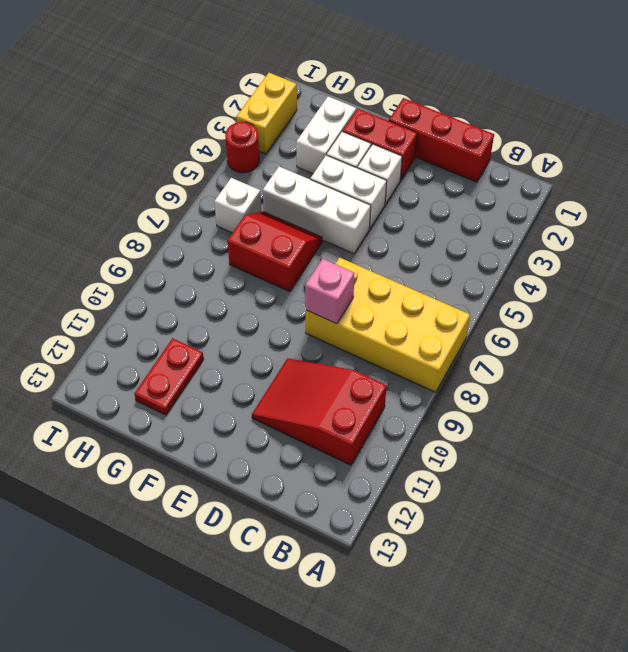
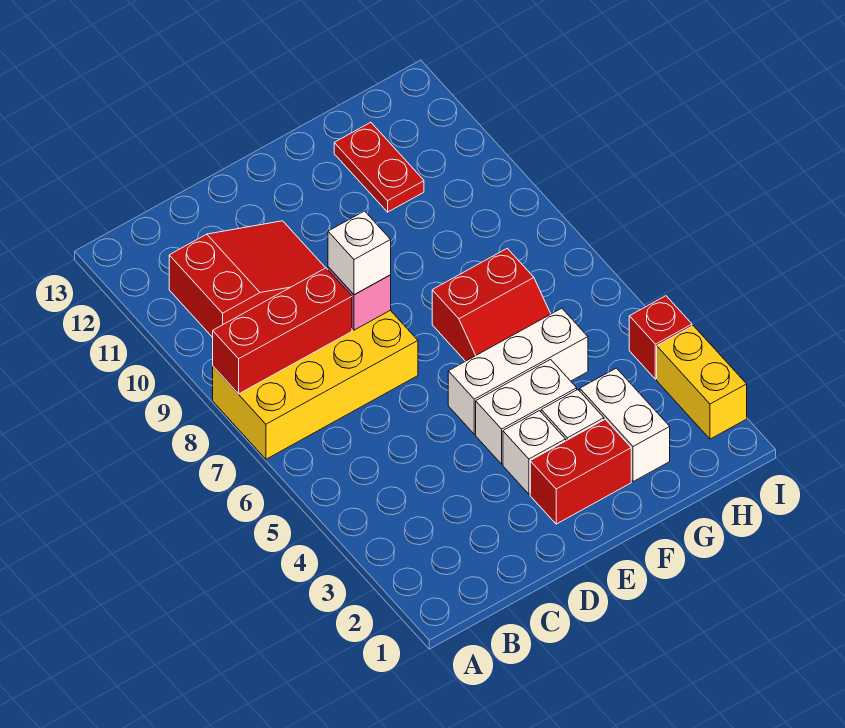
red 1x3 brick [389,98,494,182] -> red 1x3 brick moved to [213,268,352,394]
white 1x1 brick [214,178,261,233] -> white 1x1 brick moved to [328,211,391,295]
red 1x1 round brick [225,122,259,173] -> red 1x1 brick [629,296,692,379]

